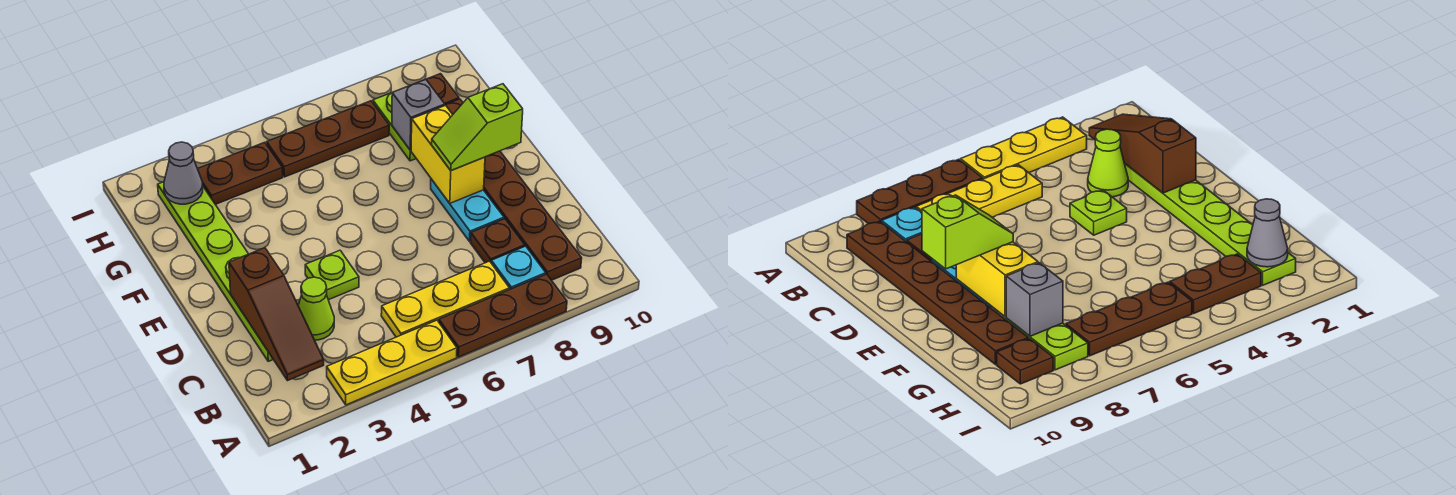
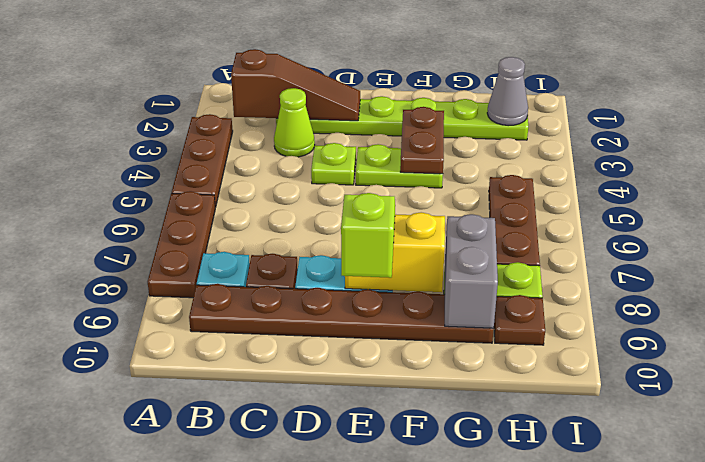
yellow 1x3 plate [327,320,457,405] -> brown 1x3 plate [172,114,233,207]
brown 1x3 slope [229,248,324,381] -> brown 1x3 slope turned to [231,49,360,121]
yellow 1x3 plate [381,261,509,337] -> none
none -> lime 1x2 plate [356,144,443,188]
grey 1x1 brick [392,79,445,150] -> grey 1x2 brick [445,214,498,328]
brown 1x2 plate [198,142,283,204] -> brown 1x2 plate moved to [400,107,444,174]

